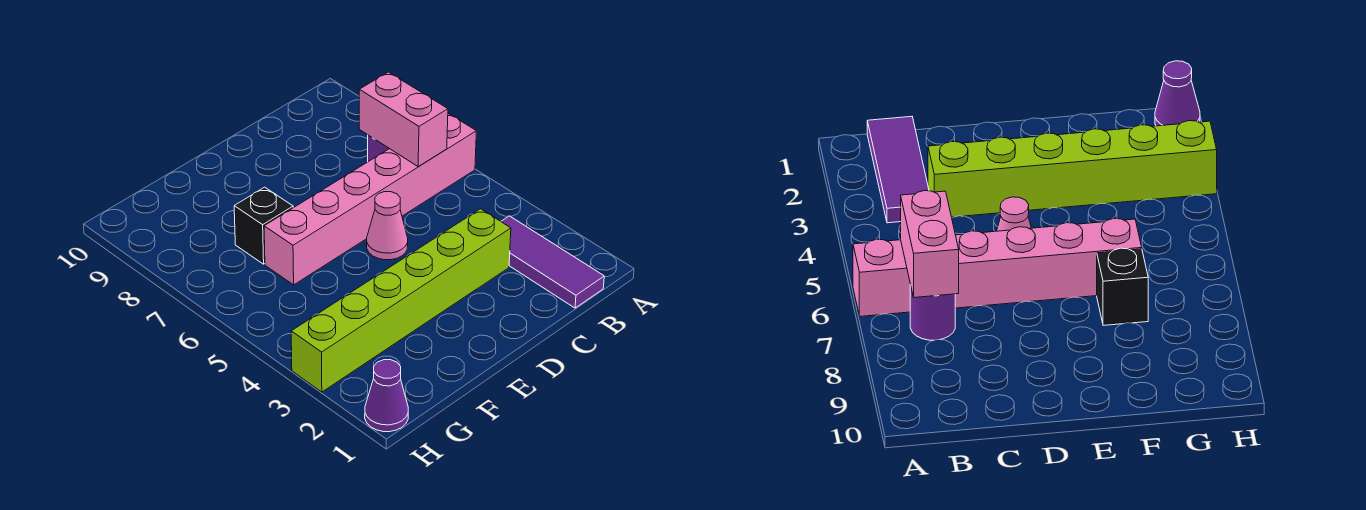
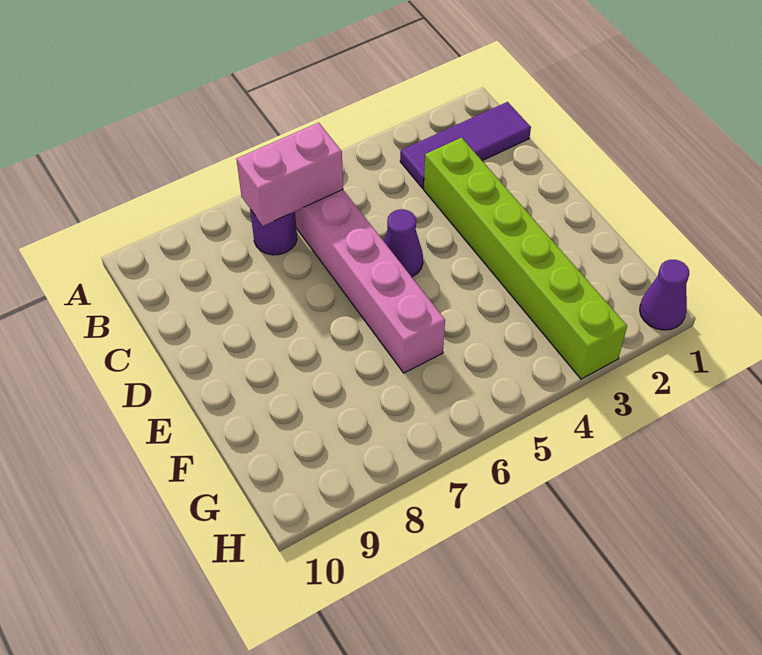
pink 1x1 cone [367,192,408,260] -> purple 1x1 cone [384,209,423,277]
black 1x1 brick [234,187,293,264] -> none

